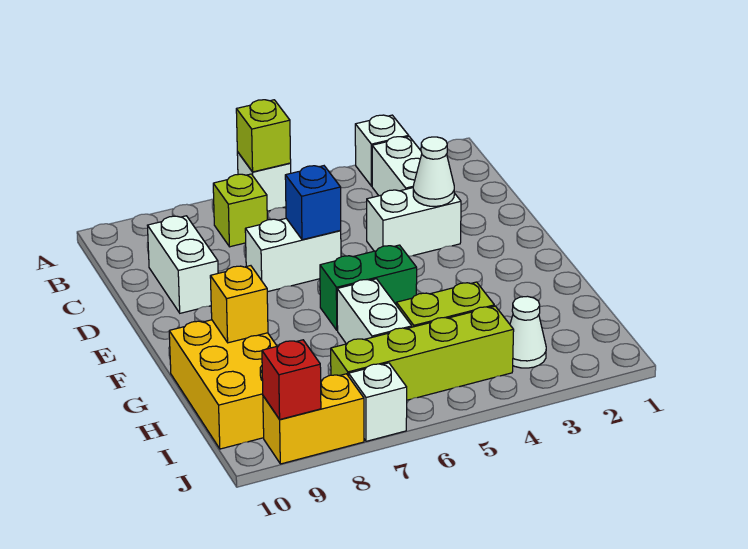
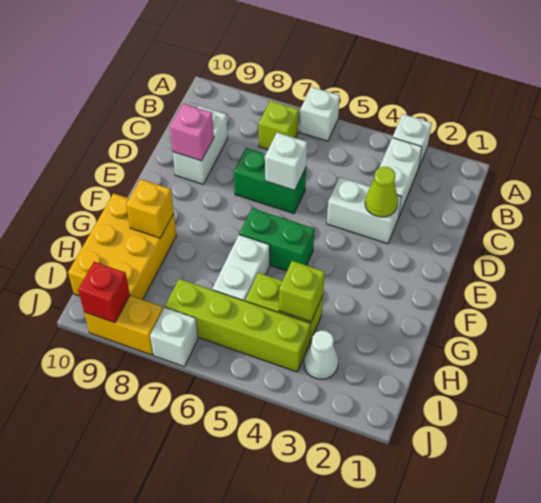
lime 1x1 brick [236,100,291,172] -> lime 1x1 brick moved to [279,261,325,322]
white 1x1 cone [413,137,454,206] -> lime 1x1 cone [365,167,398,217]
white 1x2 brick [245,219,341,292] -> green 1x2 brick [234,148,306,213]
blue 1x1 brick [285,166,341,240] -> white 1x1 brick [265,133,307,190]
none -> pink 1x1 brick [170,104,214,161]

